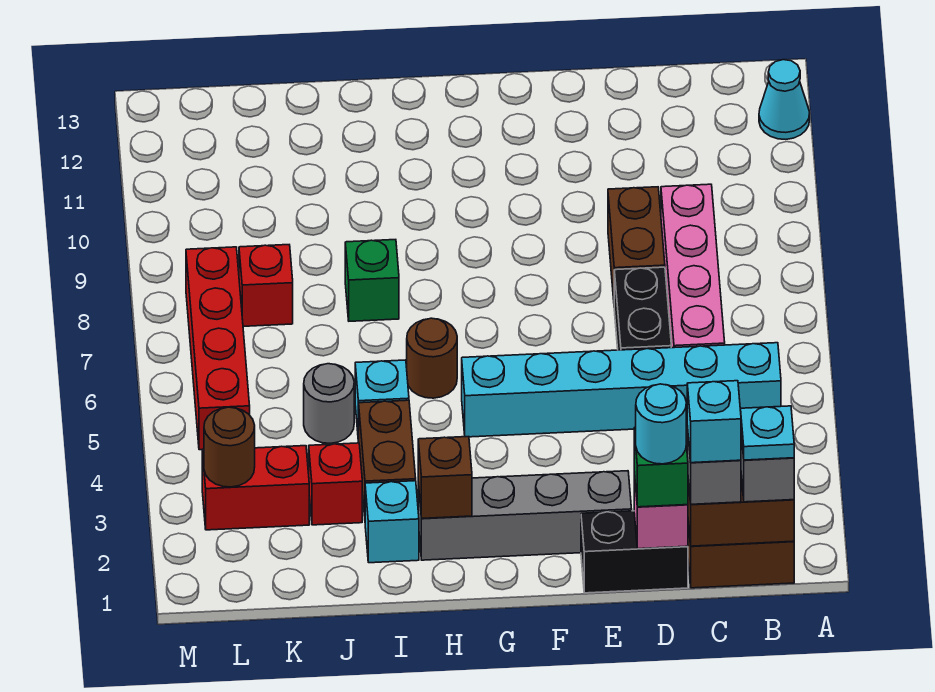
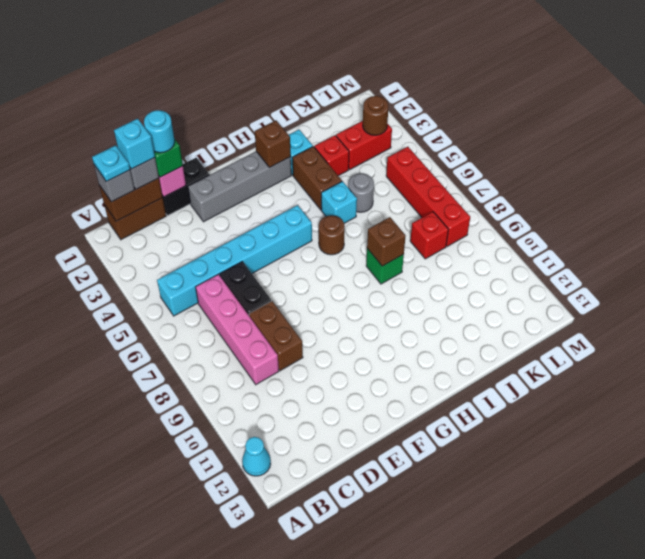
none -> brown 1x1 brick [367,217,405,266]

